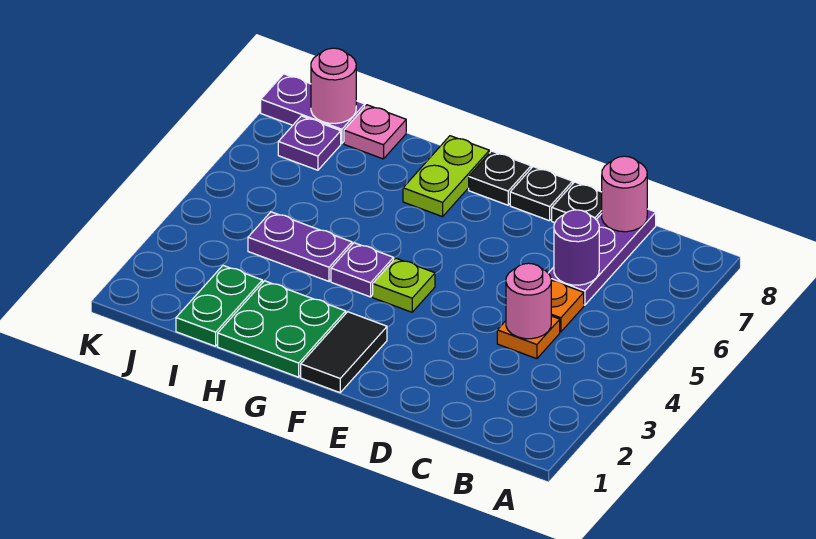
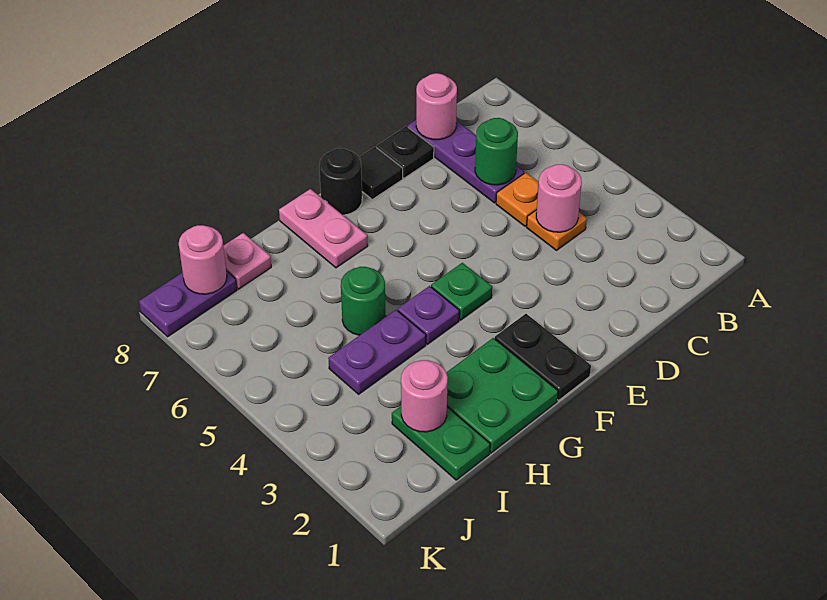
purple 1x1 round brick [554,210,599,285] -> green 1x1 round brick [475,118,518,185]
black 1x1 plate [510,167,573,221] -> black 1x1 tile [359,147,403,199]
black 1x2 tile [301,312,387,393] -> black 1x2 plate [495,314,591,400]
lime 1x1 plate [373,258,435,312] -> green 1x1 plate [431,263,492,320]
black 1x1 plate [469,151,531,205] -> black 1x1 round brick [319,148,362,215]
lime 1x2 plate [403,136,489,217] -> pink 1x2 plate [279,189,368,268]
none -> green 1x1 round brick [341,267,386,335]
none -> pink 1x1 round brick [401,360,448,432]
purple 1x1 plate [278,116,341,170] -> none

